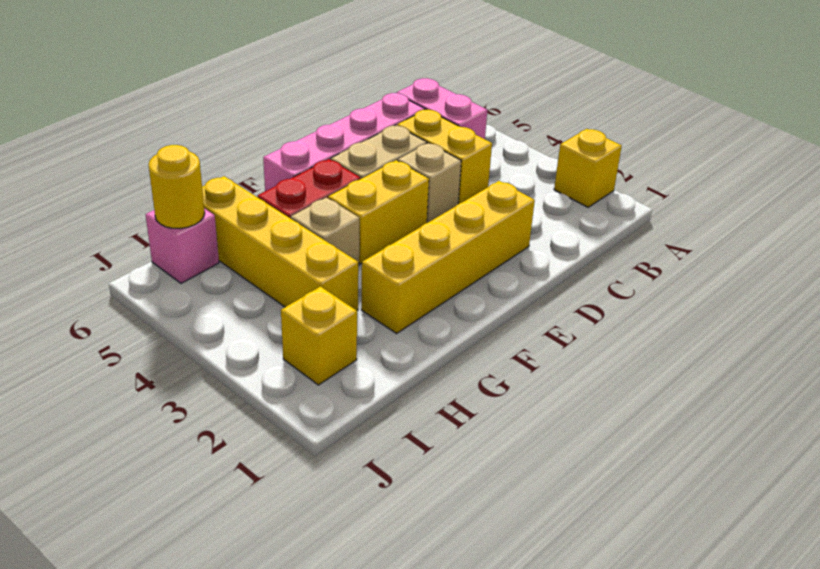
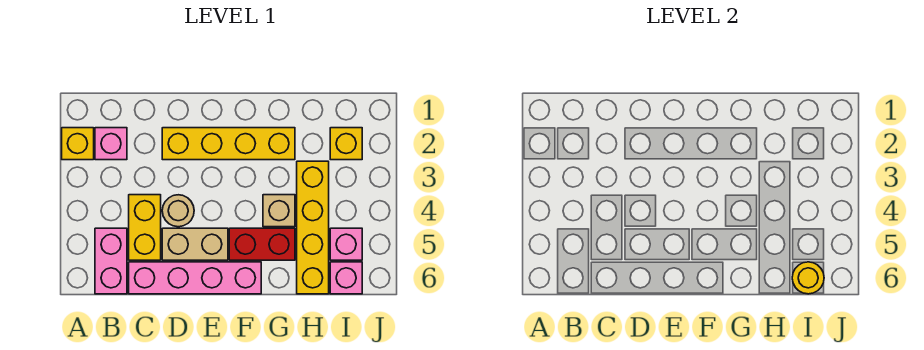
none -> pink 1x1 brick [95,128,127,160]
tan 1x1 brick [398,143,461,223] -> tan 1x1 round brick [162,195,194,227]
yellow 1x2 brick [328,160,429,264] -> none
none -> pink 1x1 brick [330,228,362,260]

